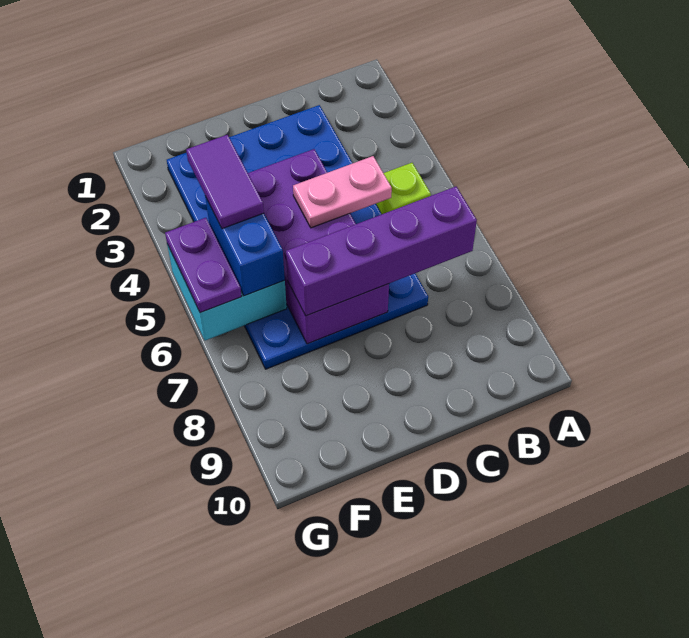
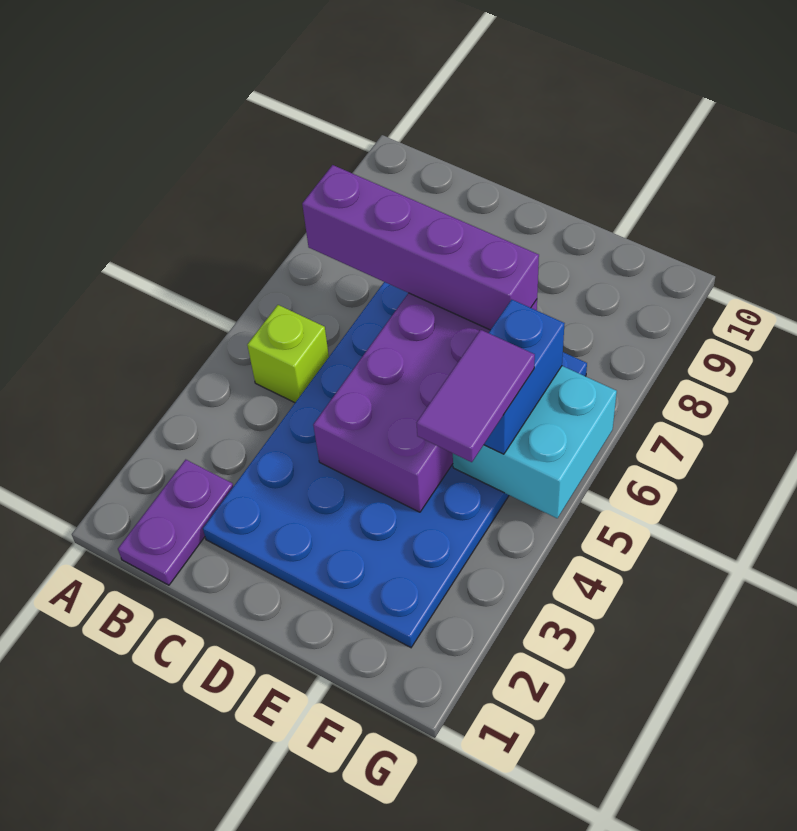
pink 1x2 plate [293,156,392,228] -> none
purple 1x2 plate [165,218,242,313] -> purple 1x2 plate moved to [118,460,233,585]

